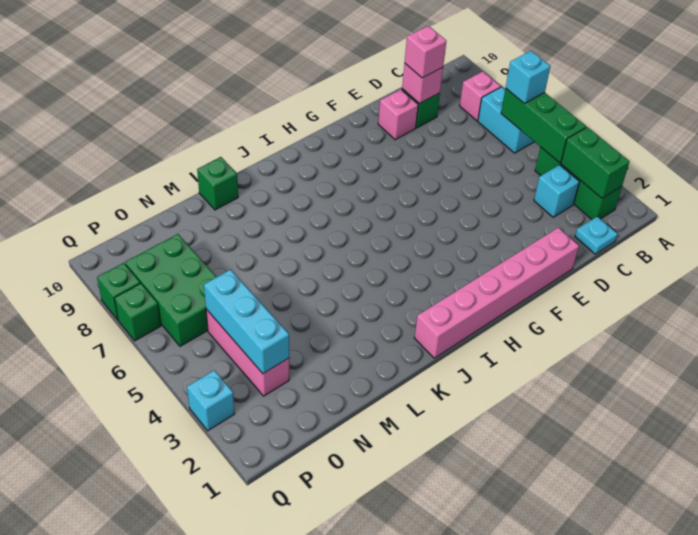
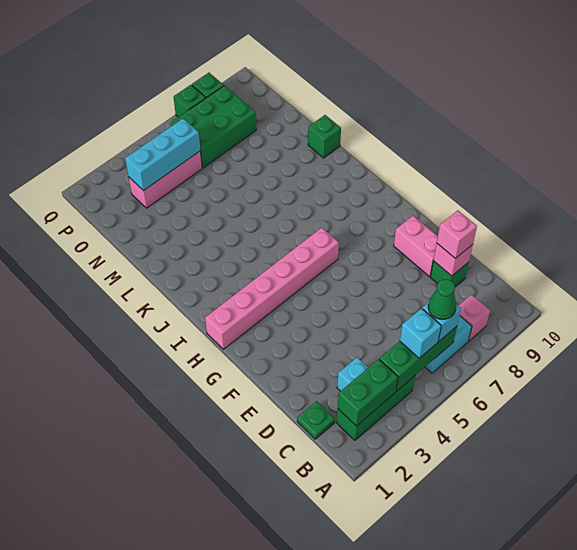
none -> green 1x1 cone [428,279,456,319]
cyan 1x1 plate [575,217,618,254] -> green 1x1 plate [297,401,335,439]
pink 1x6 brick [414,228,579,358] -> pink 1x6 brick turned to [205,228,339,349]
pink 1x1 brick [378,90,418,140] -> pink 1x2 brick [394,216,438,276]
cyan 1x1 brick [187,370,235,431] -> cyan 1x1 brick moved to [400,308,441,358]

